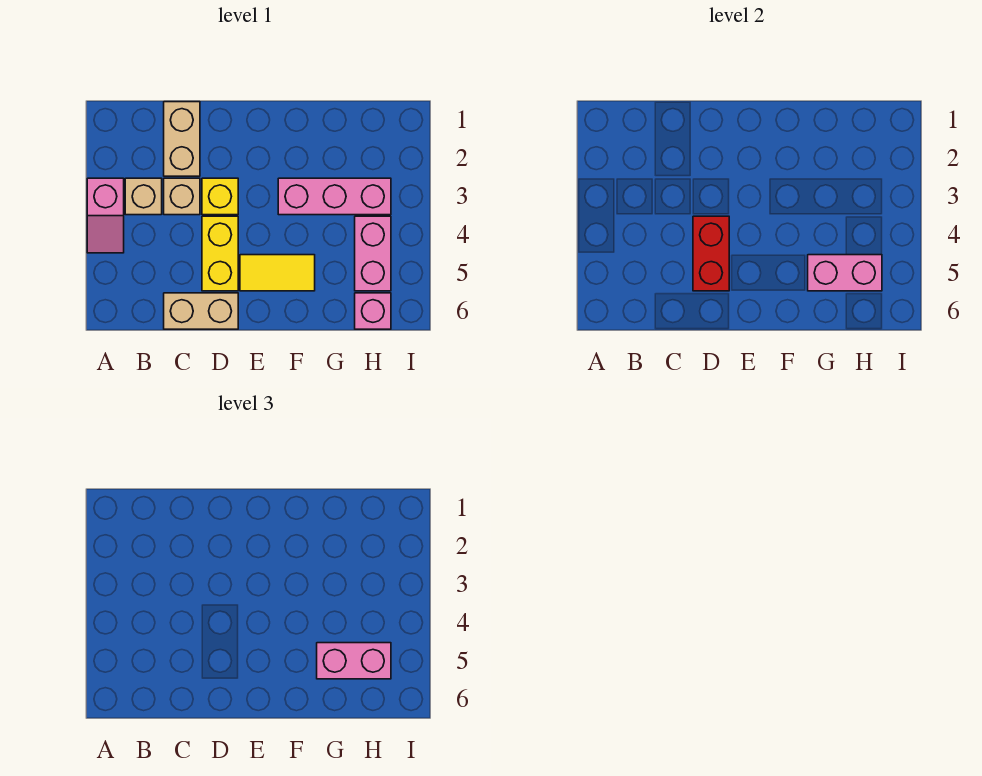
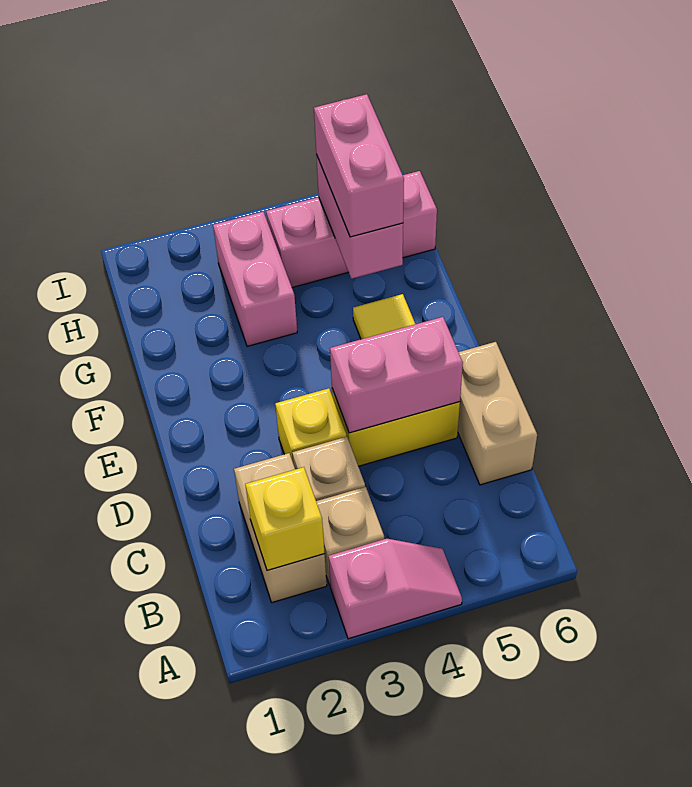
none -> yellow 1x1 brick [245,467,325,571]
tan 1x2 brick [164,102,200,176] -> tan 1x2 brick turned to [234,453,327,603]
red 1x2 brick [693,216,729,291] -> pink 1x2 brick [330,317,463,433]
pink 1x3 brick [278,178,391,215] -> pink 1x2 brick [213,212,297,346]

